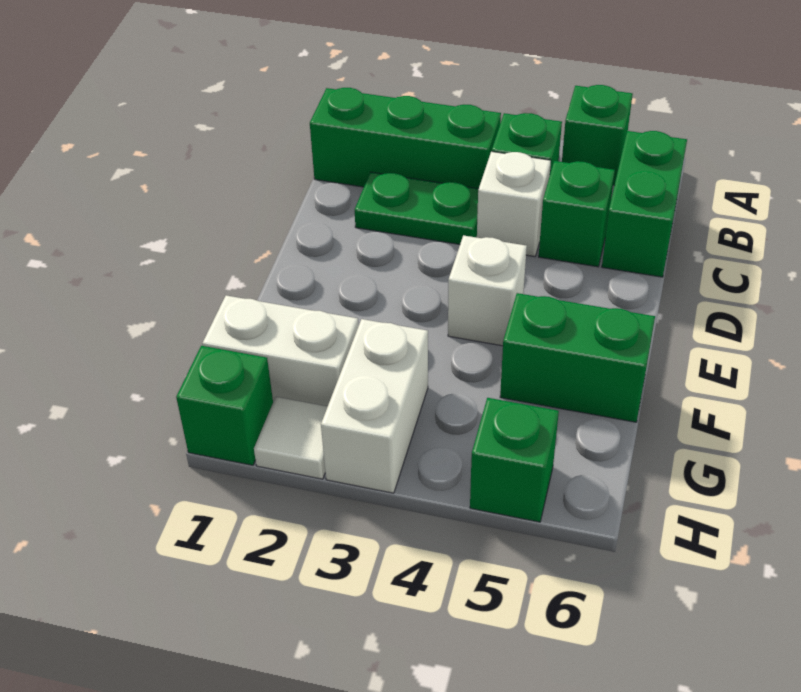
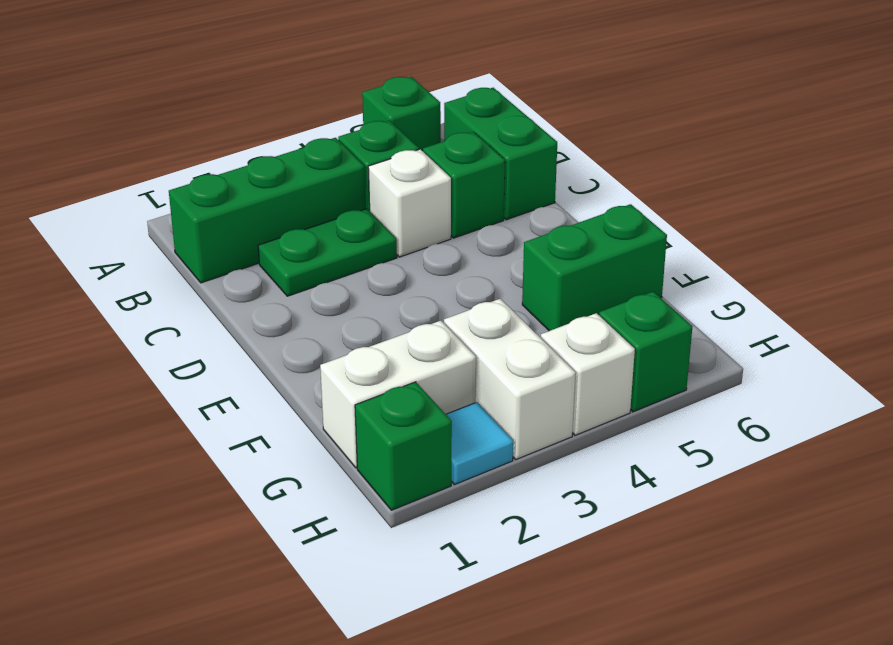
white 1x1 brick [448,235,527,346] -> white 1x1 brick moved to [541,313,635,435]
white 1x1 tile [254,397,328,479] -> cyan 1x1 tile [446,402,513,485]

